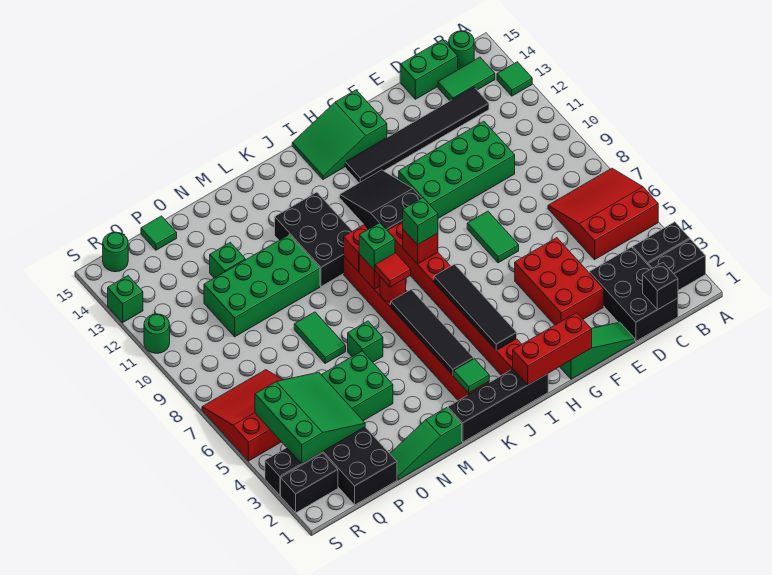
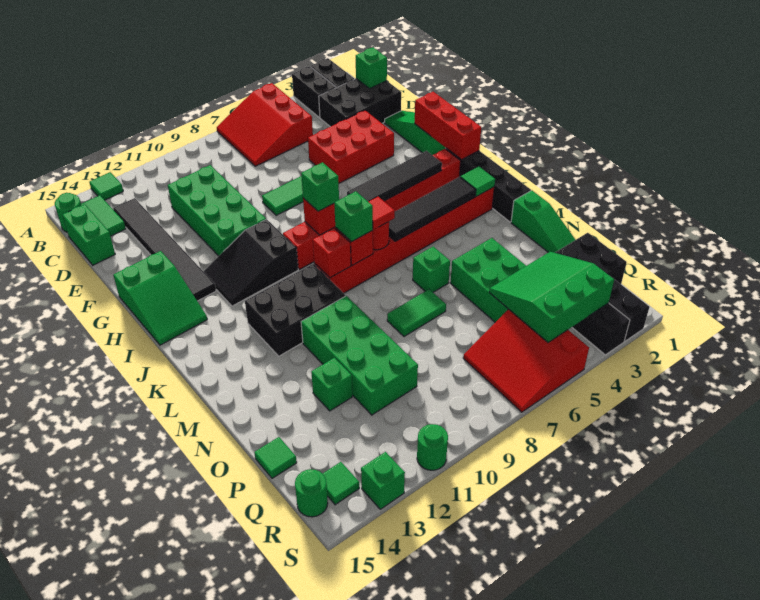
black 1x1 brick [643,263,678,310] -> green 1x1 brick [356,48,387,89]
none -> green 1x1 tile [323,462,359,505]

